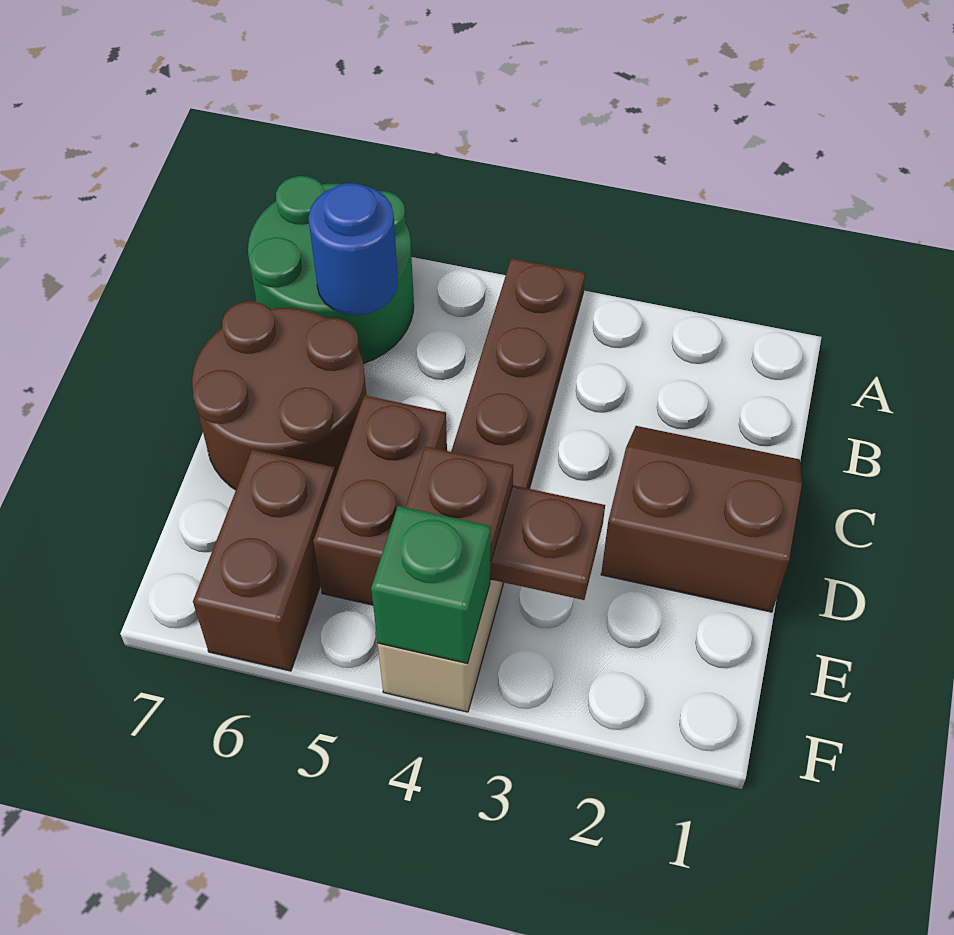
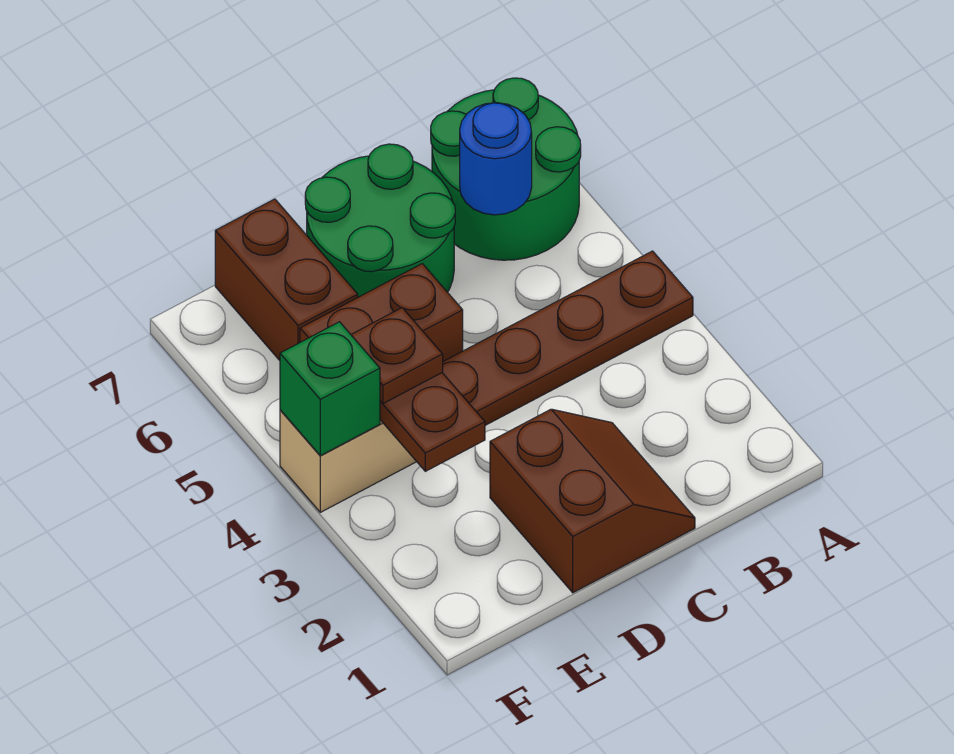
brown 2x2 round brick [192,301,367,490] -> green 2x2 round brick [305,144,455,297]
brown 1x2 brick [193,449,336,671] -> brown 1x2 brick turned to [215,199,358,360]

